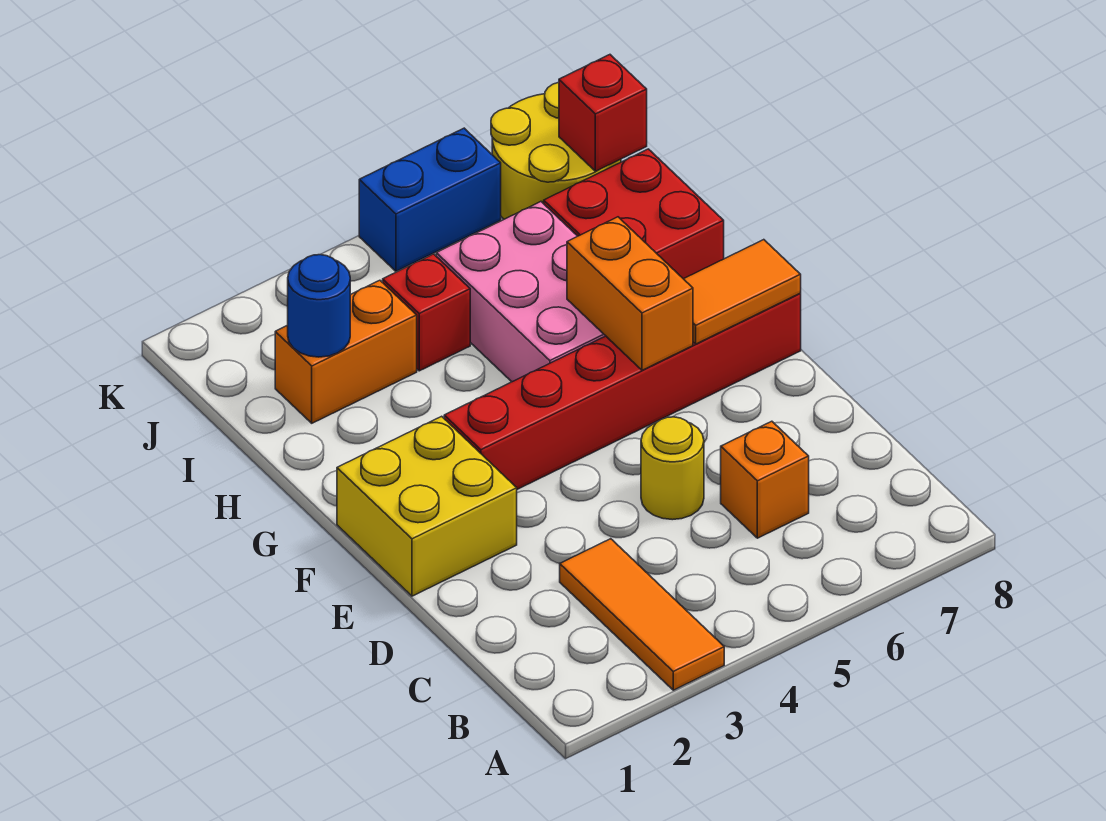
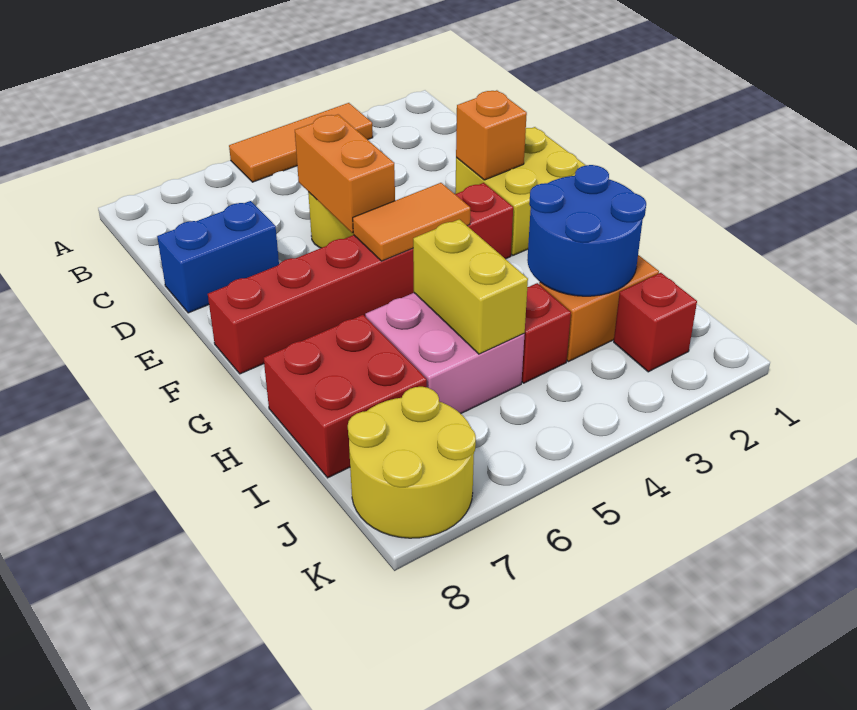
orange 1x3 tile [560,539,724,690] -> orange 1x3 tile turned to [229,103,373,182]
orange 1x1 brick [721,421,809,538] -> orange 1x1 brick moved to [456,90,527,180]
orange 1x2 brick [567,217,693,370] -> orange 1x2 brick moved to [295,115,395,233]
orange 1x2 tile [684,240,801,344] -> orange 1x2 tile moved to [353,183,470,261]
pink 2x3 brick [436,202,605,382] -> pink 2x2 brick [365,293,524,414]
none -> yellow 1x2 brick [413,219,528,354]
blue 1x1 round brick [288,255,350,357] -> blue 2x2 round brick [527,165,646,296]
red 1x1 brick [559,55,647,171] -> red 1x1 brick moved to [614,273,697,372]
blue 1x2 brick [359,128,501,271] -> blue 1x2 brick moved to [157,201,279,313]

